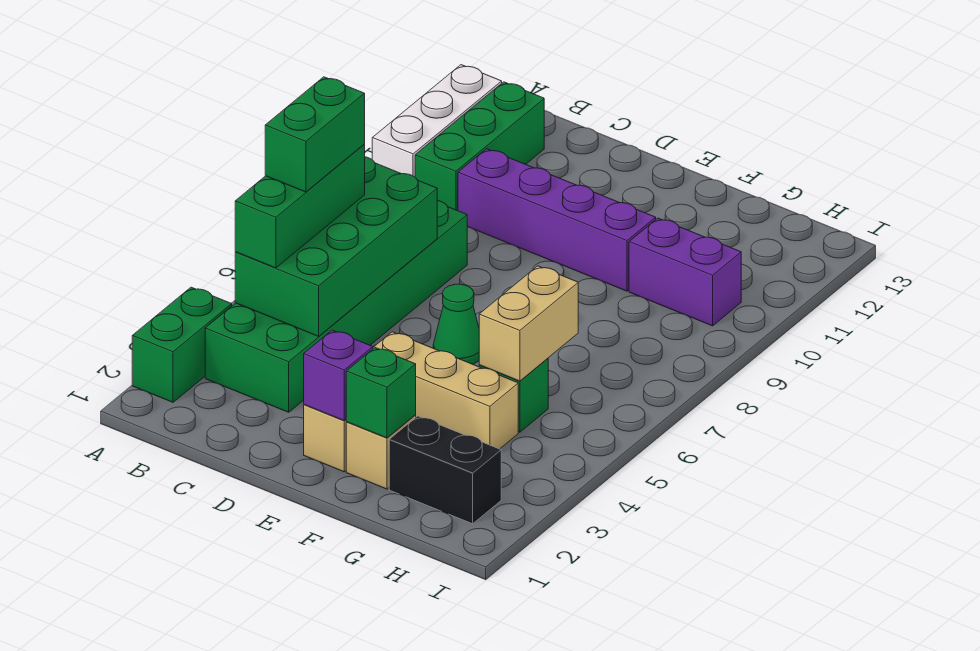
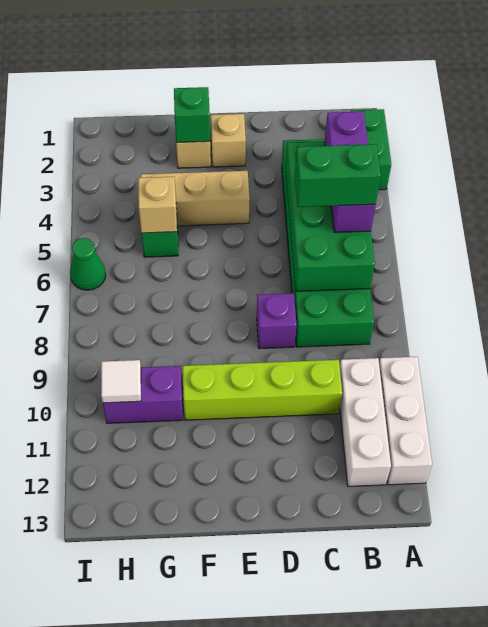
green 1x3 brick [235,145,365,268] -> purple 1x3 brick [325,111,376,232]
green 1x2 brick [265,77,365,192] -> green 1x2 brick turned to [295,144,381,207]
green 1x3 brick [415,82,544,211] -> white 1x3 brick [340,358,391,487]
purple 1x4 brick [458,149,656,291] -> lime 1x4 brick [183,360,342,420]
purple 1x1 brick [304,330,373,420] -> purple 1x1 brick moved to [257,293,297,349]
green 1x1 cone [433,284,479,364] -> green 1x1 cone moved to [70,238,106,290]
black 1x2 brick [389,416,501,524] -> none
tan 1x2 brick [479,266,578,381] -> tan 1x1 brick [138,177,177,233]
none -> white 1x1 tile [101,360,141,403]

